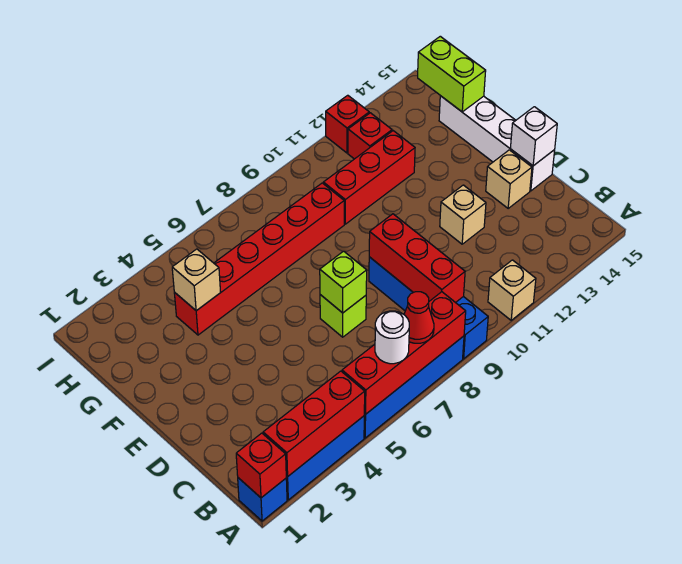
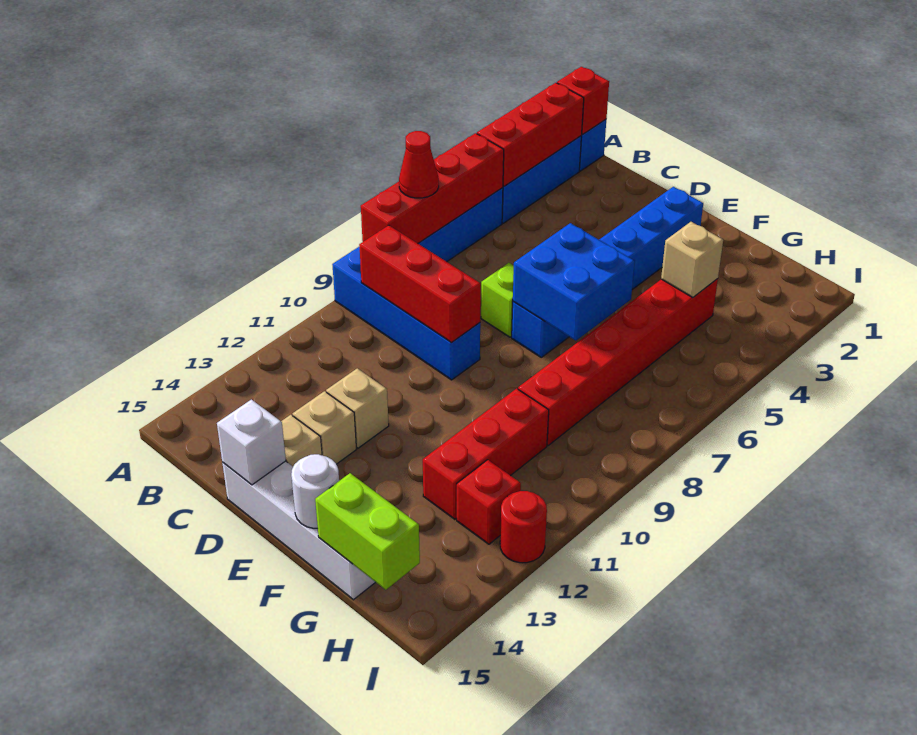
white 1x1 round brick [375,311,409,364] -> white 1x1 round brick moved to [291,454,339,529]
tan 1x1 brick [488,260,536,320] -> tan 1x1 brick moved to [293,391,357,464]
lime 1x1 brick [320,251,367,313] -> none
none -> blue 1x6 brick [512,187,703,357]
none -> blue 2x2 brick [513,223,635,341]
red 1x1 brick [326,95,369,153] -> red 1x1 round brick [500,491,547,563]

